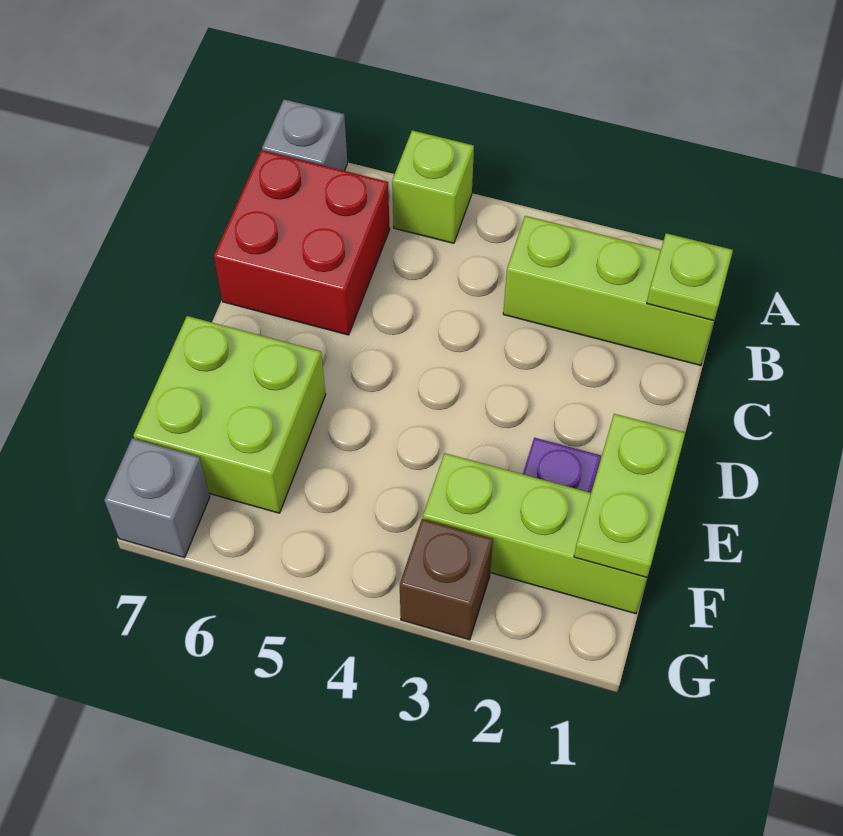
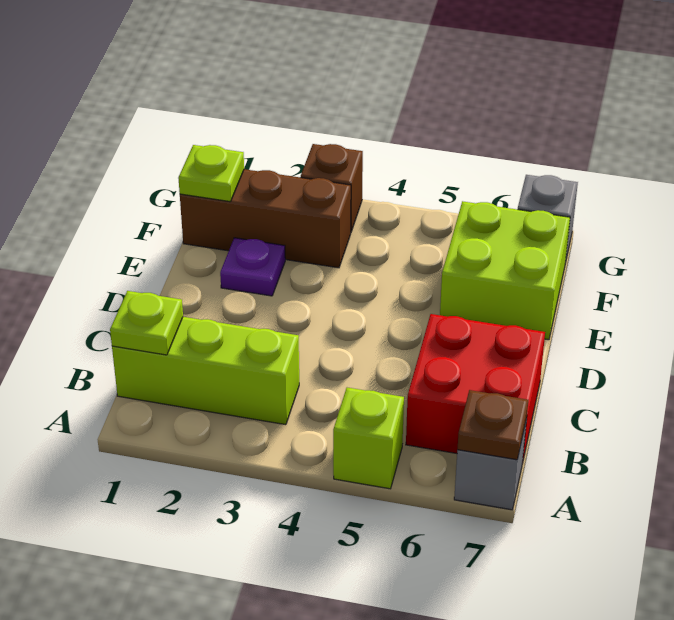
none -> brown 1x1 plate [457,390,528,460]
lime 1x2 plate [574,414,685,577] -> lime 1x1 plate [178,145,244,202]
lime 1x3 brick [423,453,647,614] -> brown 1x3 brick [180,169,351,268]

